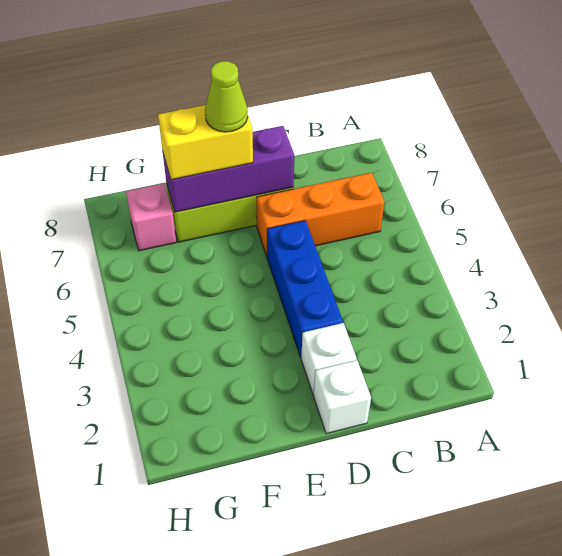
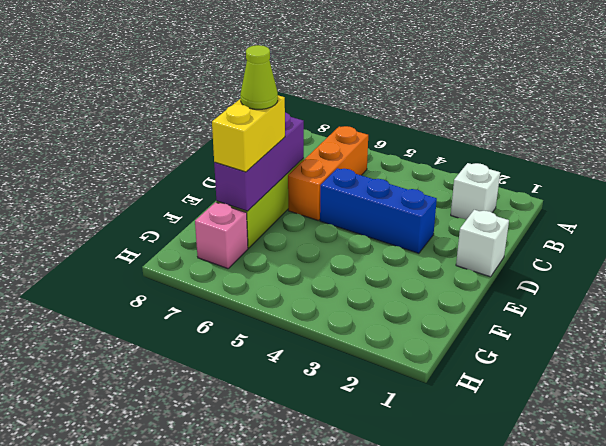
white 1x1 brick [301,323,357,395] -> white 1x1 brick moved to [451,163,500,220]

